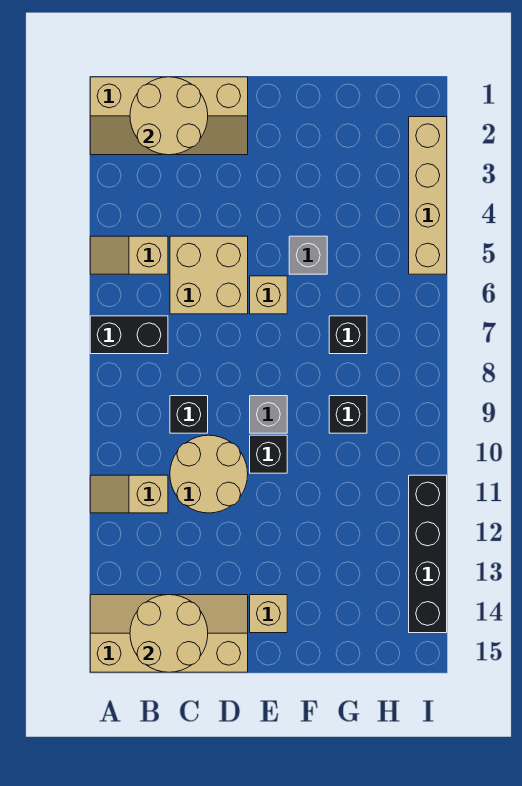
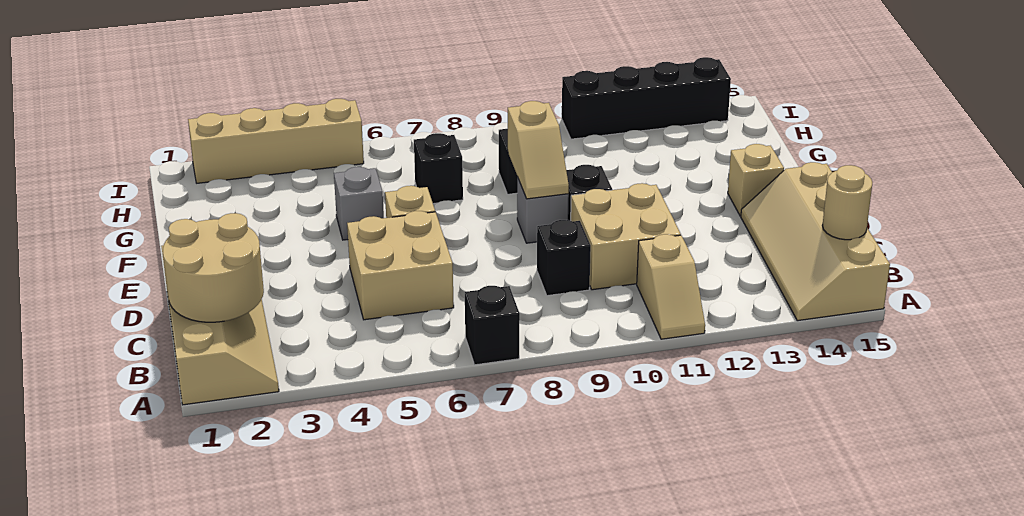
tan 1x2 slope [90,236,168,274] -> tan 1x2 slope moved to [507,101,569,199]
black 1x2 brick [90,316,168,354] -> black 1x1 brick [465,286,520,365]
tan 2x2 round brick [130,595,208,672] -> tan 1x1 round brick [822,165,873,240]
tan 2x2 round brick [170,435,248,513] -> tan 2x2 brick [571,183,681,290]

